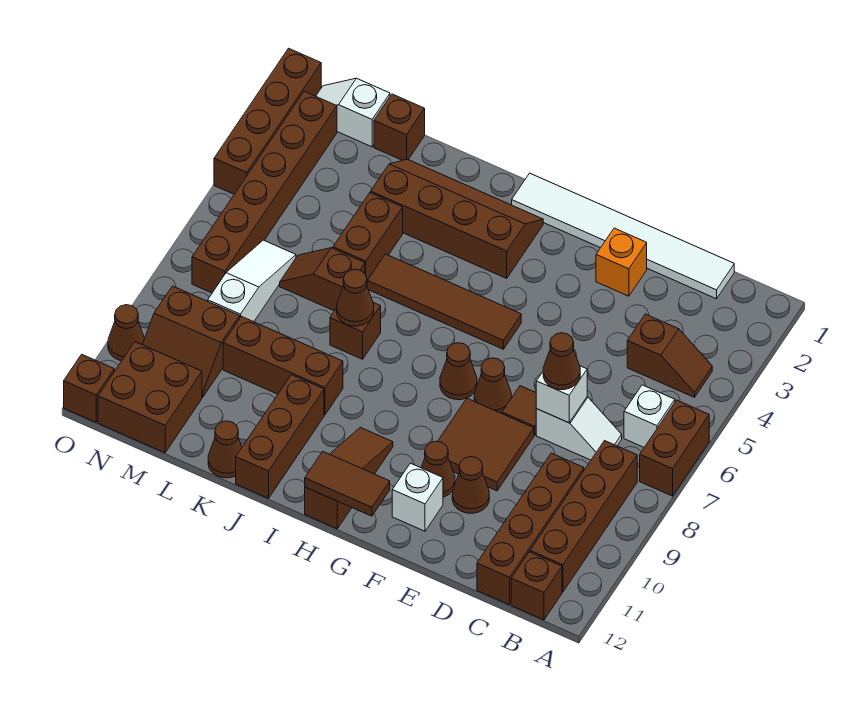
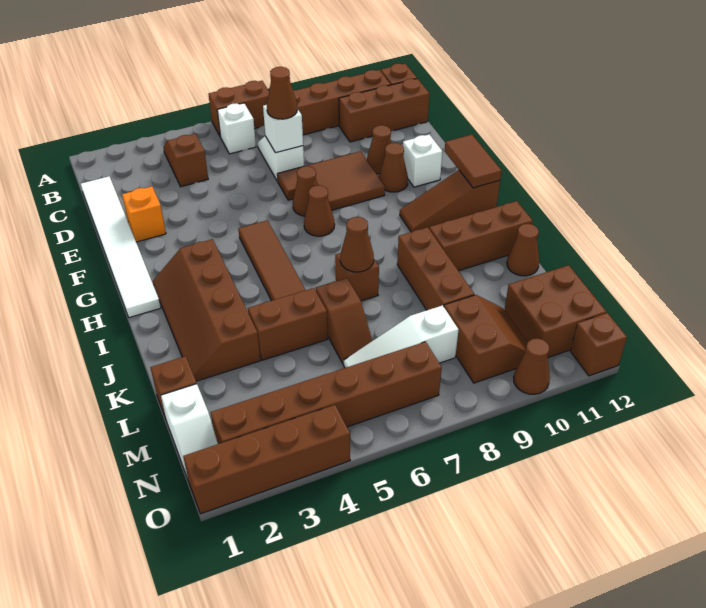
brown 1x4 brick [477,453,584,605] -> brown 1x3 brick [339,79,430,142]

